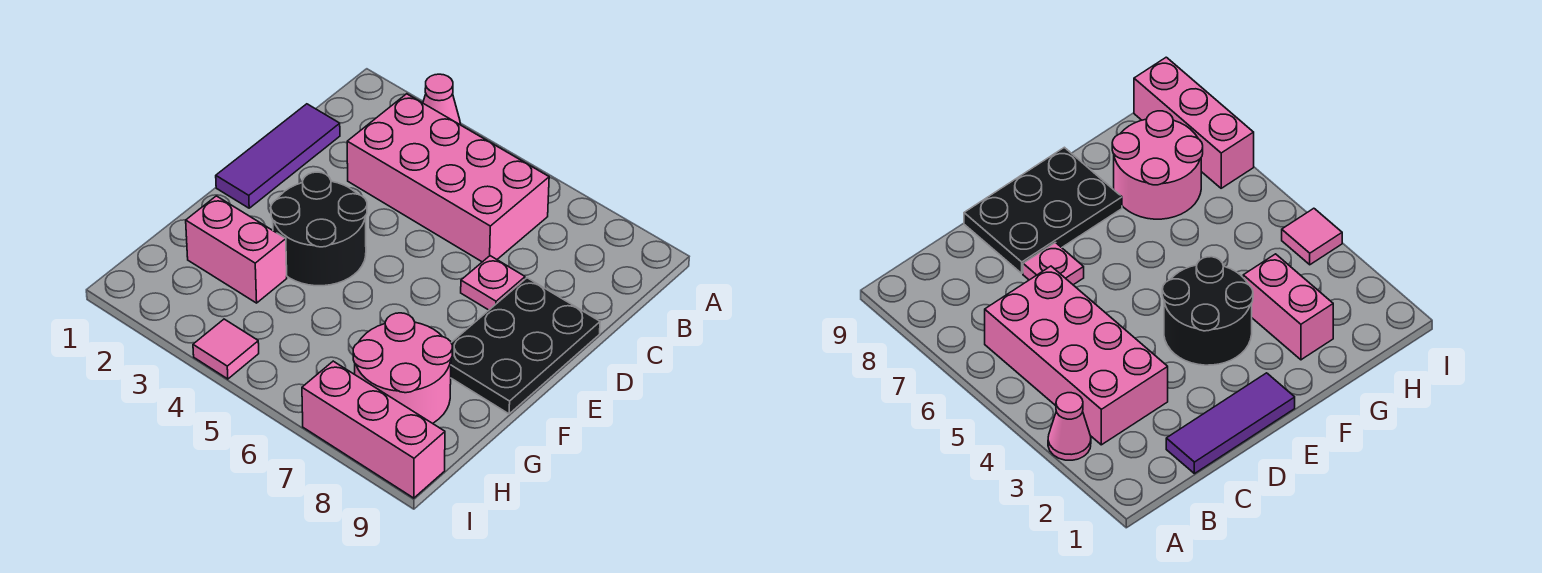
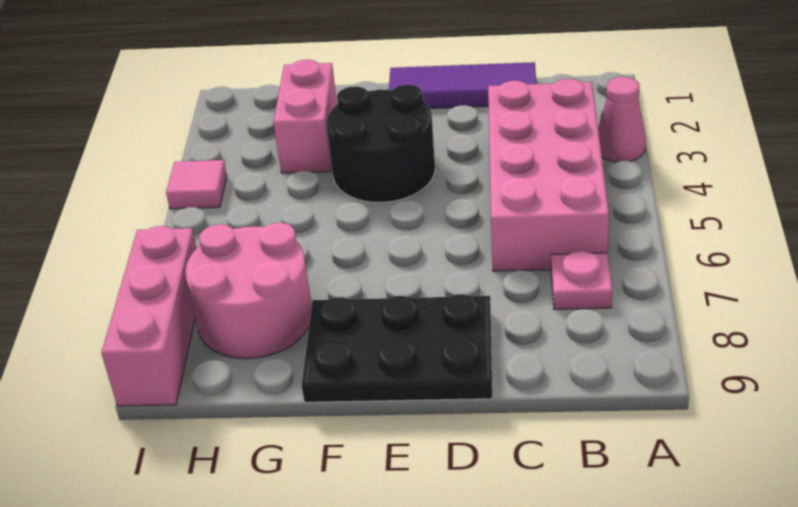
pink 1x1 plate [461,256,525,310] -> pink 1x1 plate moved to [551,251,612,309]

